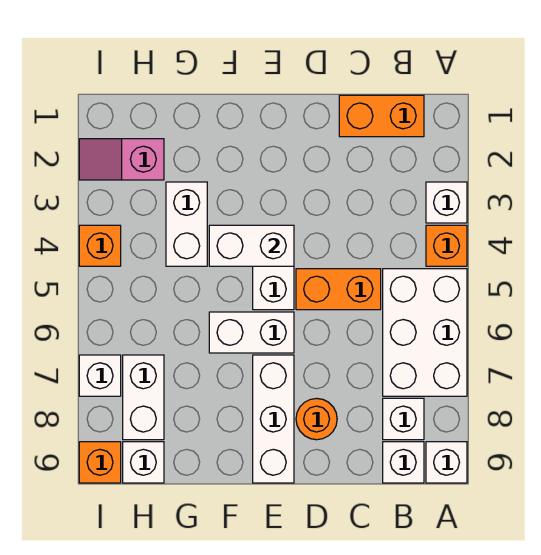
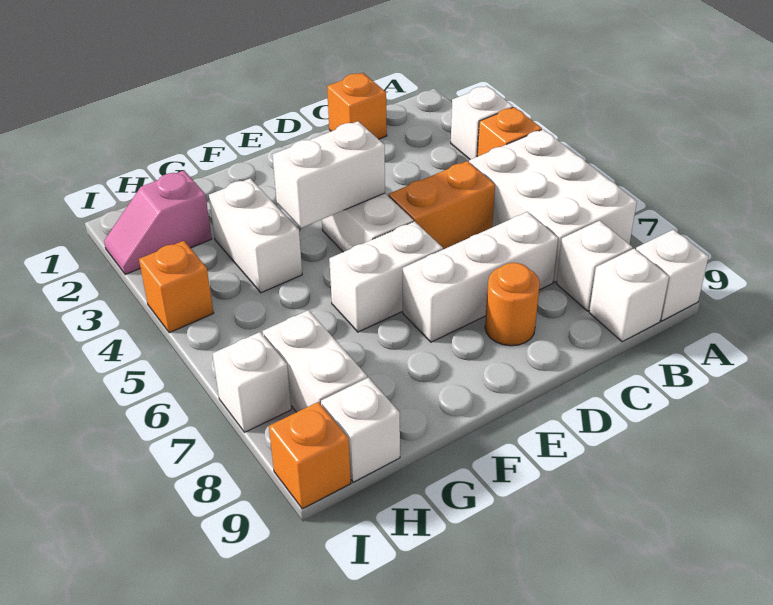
orange 1x2 brick [339,95,424,137] -> orange 1x1 brick [327,73,387,139]
white 1x3 brick [253,355,294,483] -> white 1x3 brick turned to [403,212,558,342]

